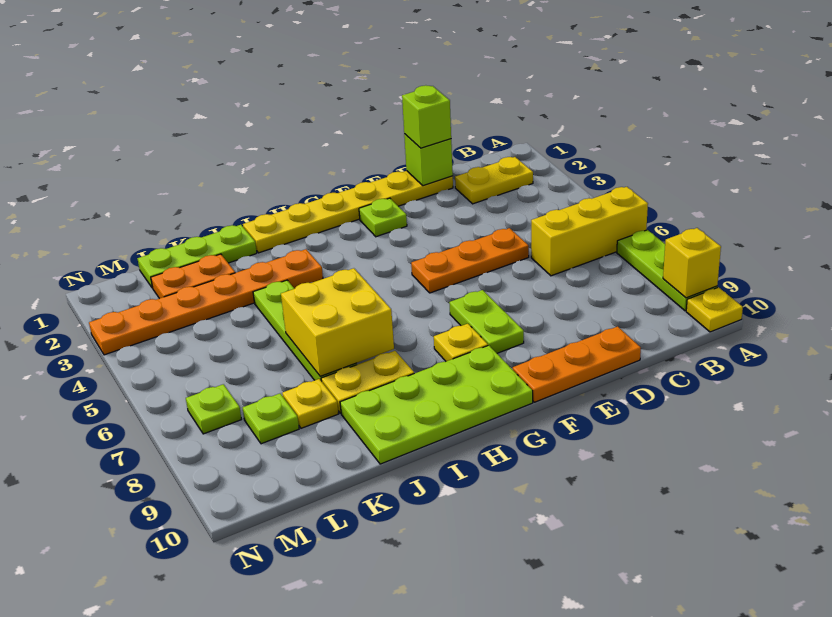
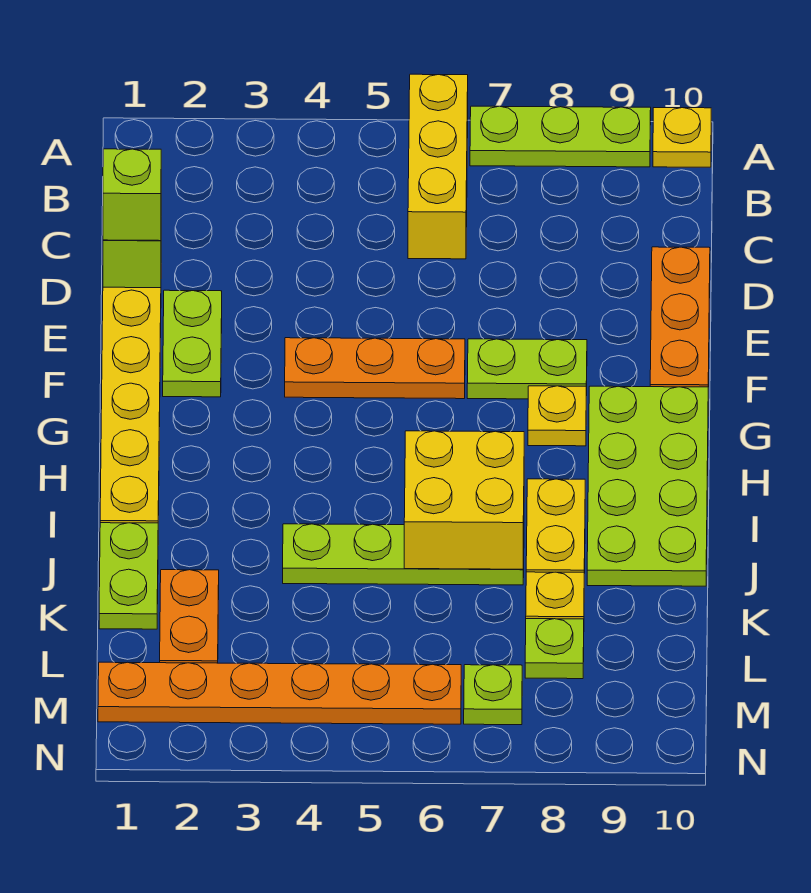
yellow 1x1 brick [663,228,721,298] -> none
yellow 1x2 plate [455,157,533,204] -> none
orange 1x3 plate [411,228,529,293] -> orange 1x3 plate turned to [285,338,465,399]
lime 1x1 plate [359,198,407,237] -> lime 1x2 plate [163,290,222,397]
orange 1x6 plate [89,249,323,355] -> orange 1x6 plate turned to [98,662,461,724]
lime 1x3 plate [137,225,257,288] -> lime 1x2 plate [99,523,158,629]

